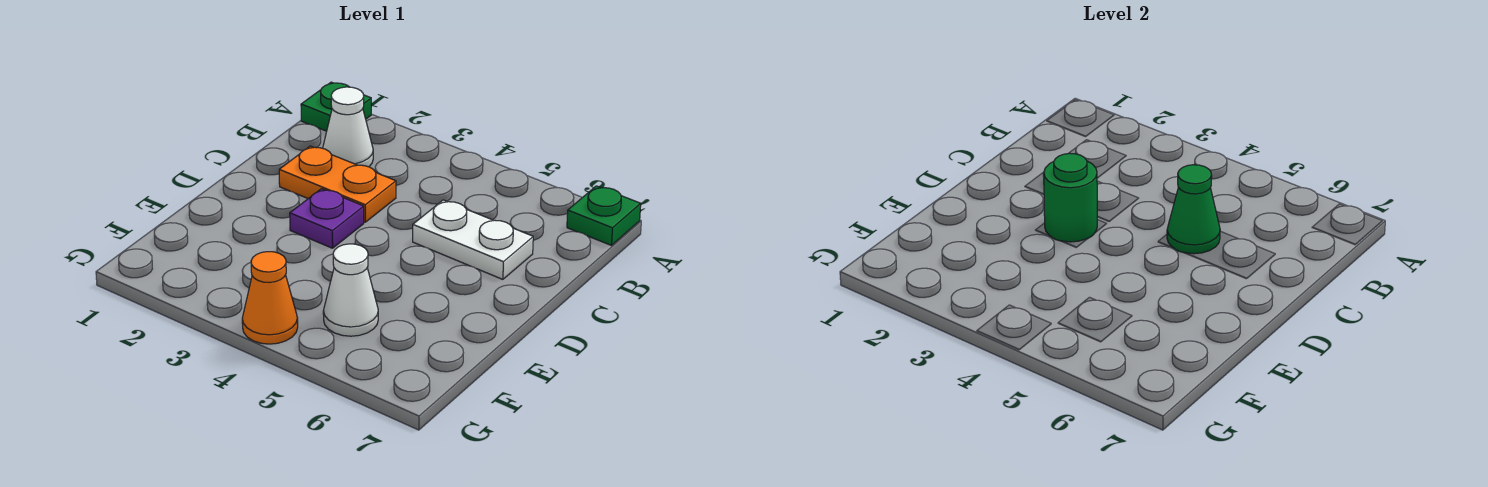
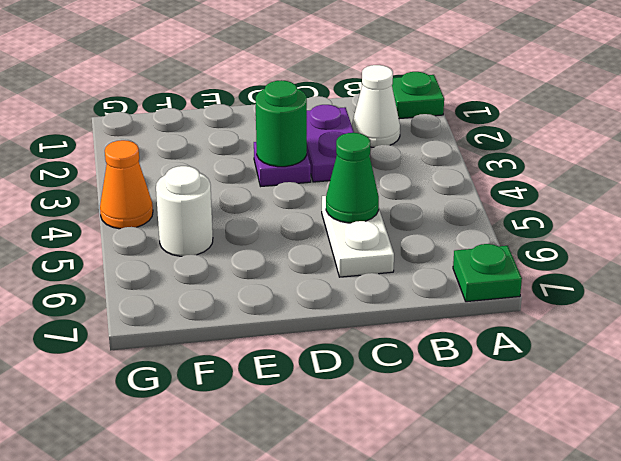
orange 1x2 plate [279,146,396,222] -> purple 1x2 plate [307,105,354,182]
white 1x1 cone [323,244,378,336] -> white 1x1 round brick [156,166,213,256]

